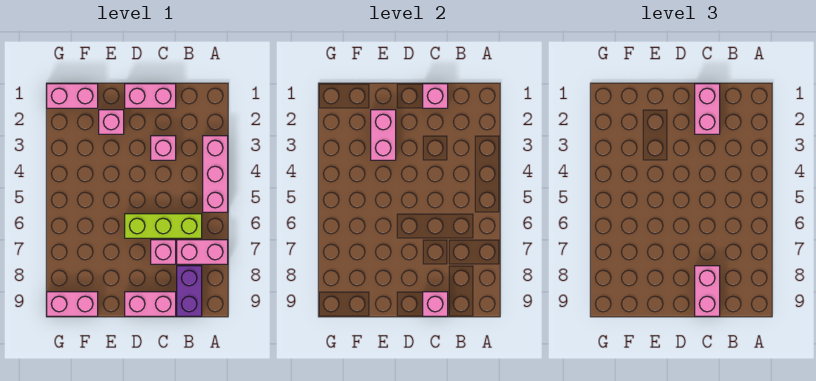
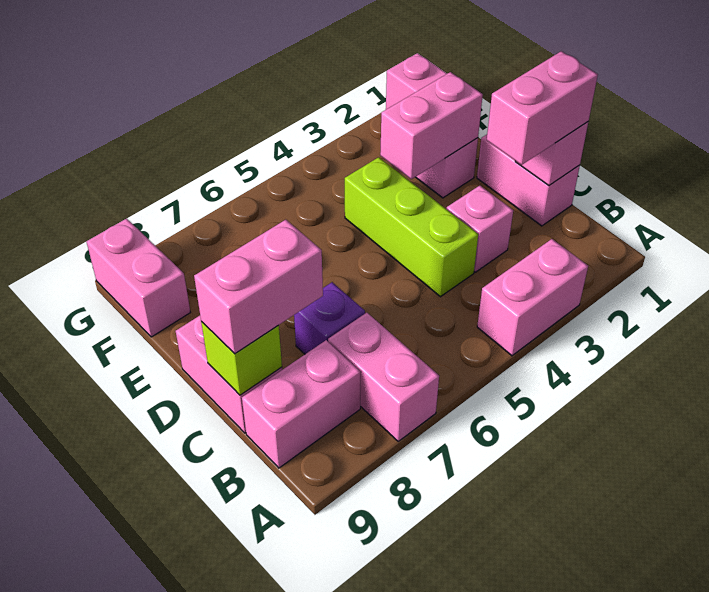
pink 1x3 brick [203,136,228,212] -> pink 1x2 brick [477,239,588,356]
lime 1x3 brick [125,214,202,238] -> lime 1x3 brick moved to [345,157,478,297]
purple 1x2 brick [177,266,202,316] -> pink 1x2 brick [242,340,360,468]
pink 1x1 brick [151,240,176,264] -> purple 1x1 brick [294,282,365,354]
pink 1x1 brick [423,292,448,316] -> lime 1x1 brick [201,322,282,395]

